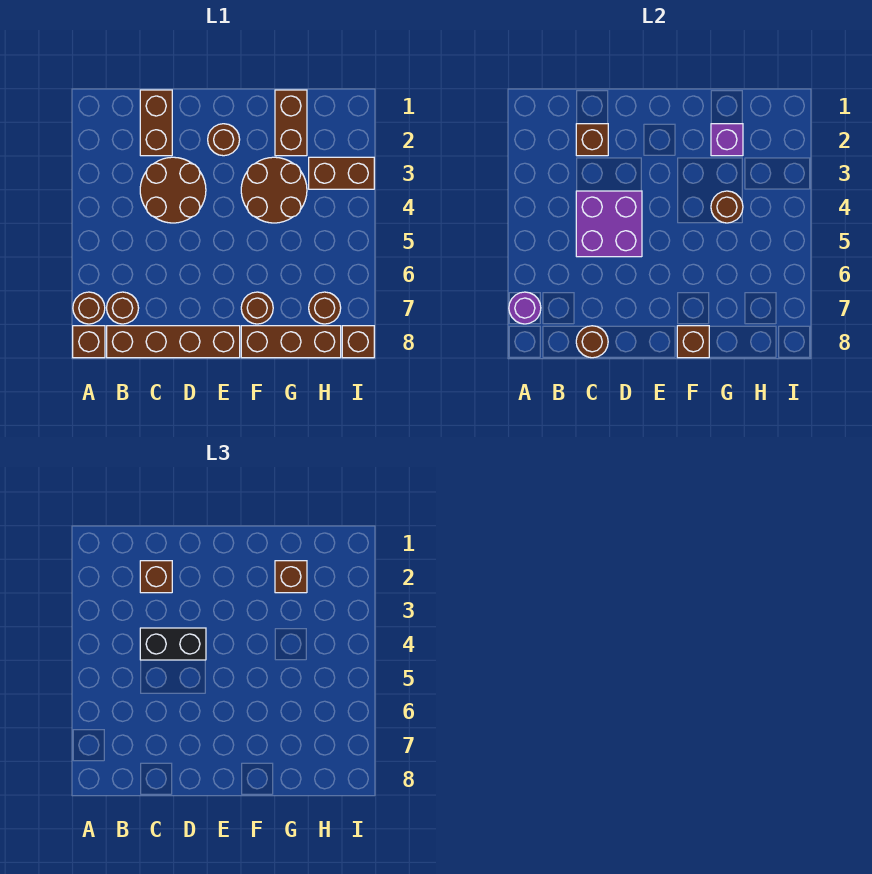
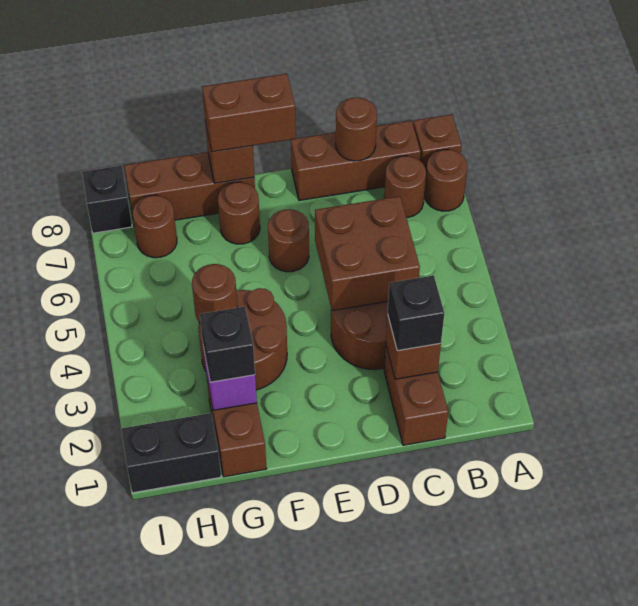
purple 1x1 round brick [509,292,541,324] -> none
brown 1x4 brick [107,326,240,358] -> brown 1x3 brick [291,121,421,200]
brown 1x1 brick [140,561,172,593] -> black 1x1 brick [388,275,444,351]
purple 2x2 brick [576,191,642,257] -> brown 2x2 brick [315,196,420,311]
black 1x2 brick [140,628,206,660] -> black 1x2 brick moved to [121,413,221,493]
brown 1x1 round brick [208,124,240,156] -> brown 1x1 round brick moved to [268,209,309,272]
brown 1x1 brick [275,561,307,593] -> black 1x1 brick [200,307,255,382]
brown 1x2 brick [309,157,374,189] -> brown 1x2 brick moved to [202,74,296,152]
brown 1x1 brick [342,326,374,358] -> black 1x1 brick [82,166,132,233]

